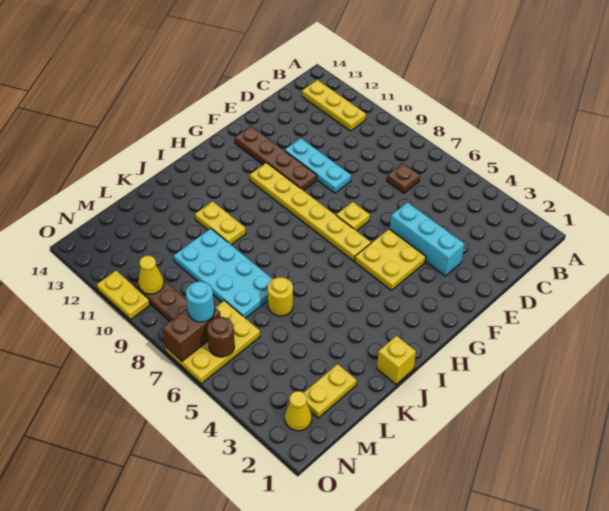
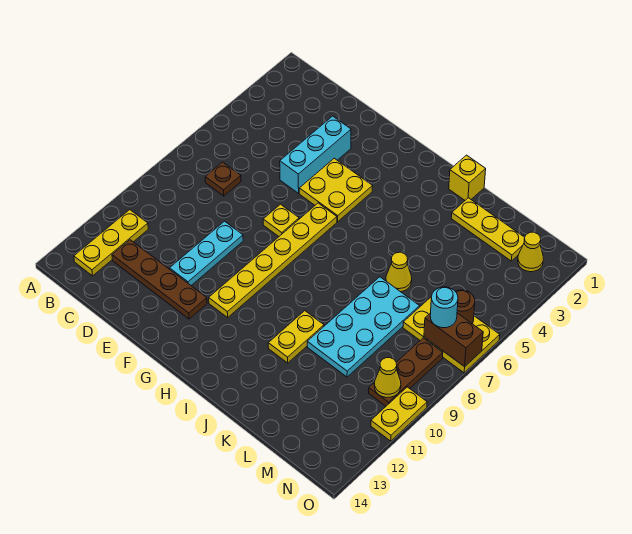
brown 1x4 plate [235,126,317,191] -> brown 1x4 plate turned to [112,240,207,319]
yellow 1x1 round brick [268,277,293,316] -> yellow 1x1 cone [386,252,412,292]
yellow 1x2 plate [304,364,357,418] -> yellow 1x3 plate [451,198,525,261]

